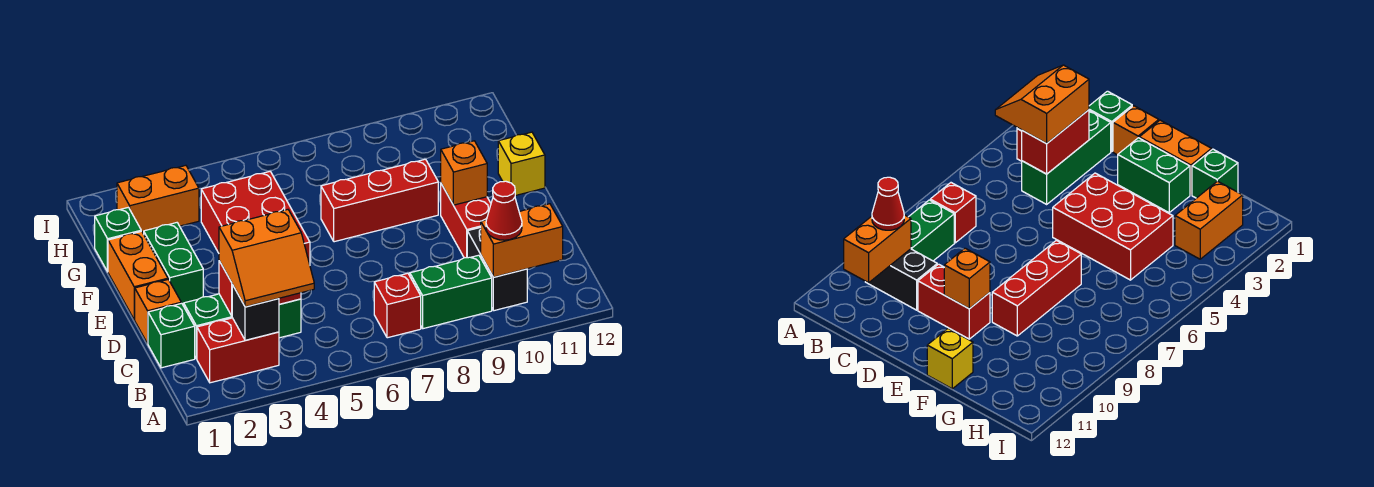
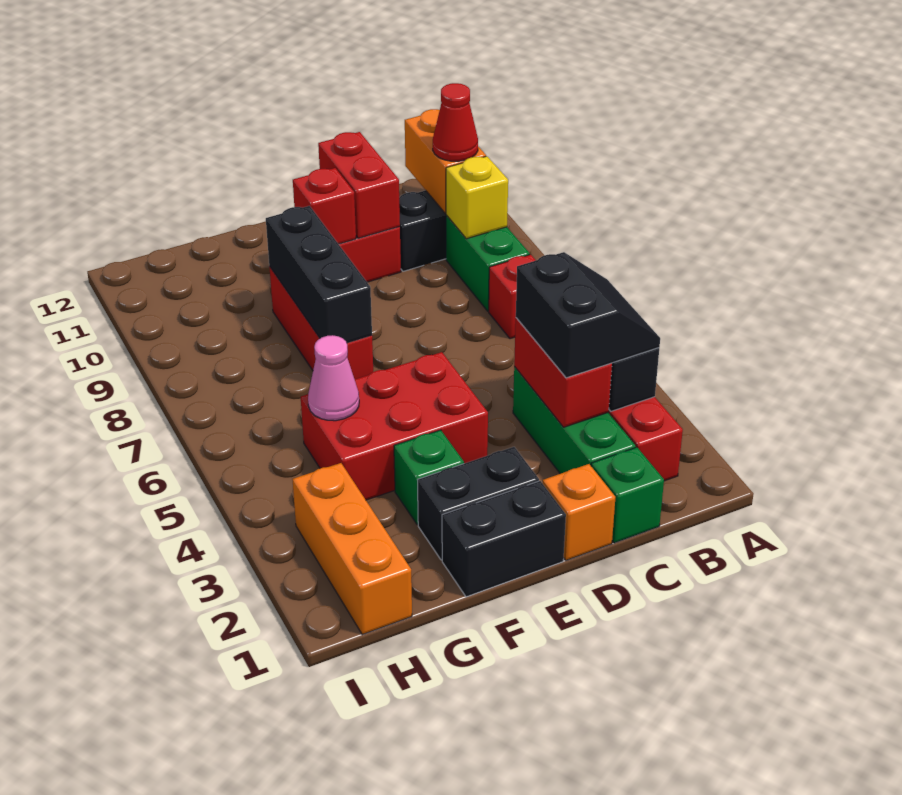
orange 2x2 slope [219,210,314,307] -> black 2x2 slope [516,252,660,378]
none -> red 1x2 brick [318,132,400,238]
orange 1x2 brick [108,231,168,320] -> black 1x2 brick [442,481,566,597]
green 1x2 brick [144,223,203,306] -> black 1x2 brick [418,447,539,560]
orange 1x1 brick [441,141,487,205] -> red 1x1 brick [293,168,356,244]
none -> black 1x3 brick [266,206,372,343]
yellow 1x1 brick [498,132,545,196] -> yellow 1x1 brick moved to [446,156,508,239]
green 1x1 brick [95,207,141,272] -> green 1x1 brick moved to [394,430,464,525]
none -> pink 1x1 cone [308,335,359,421]
orange 1x2 brick [117,165,199,234] -> orange 1x3 brick [292,463,412,635]

